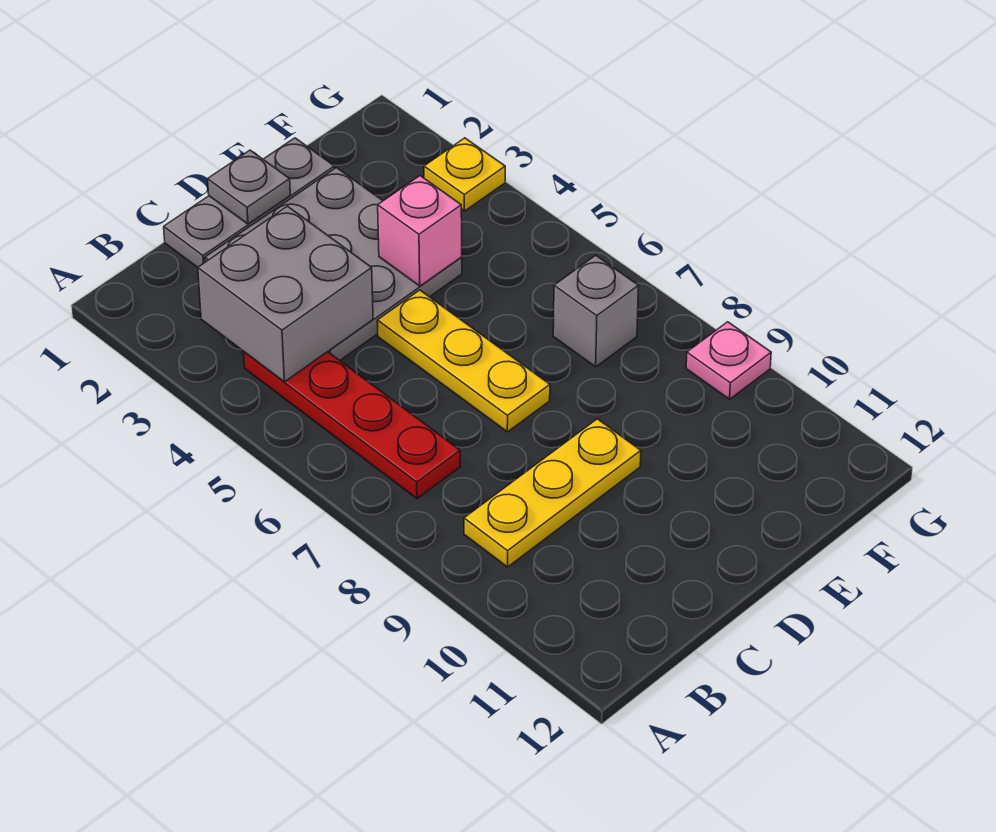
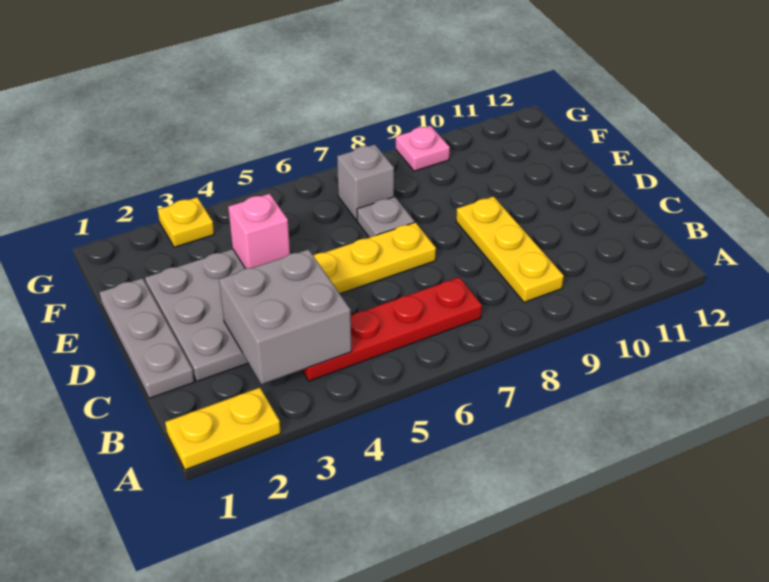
none -> yellow 1x2 plate [165,388,281,470]
grey 1x1 plate [208,150,290,224] -> grey 1x1 plate moved to [357,197,414,237]

